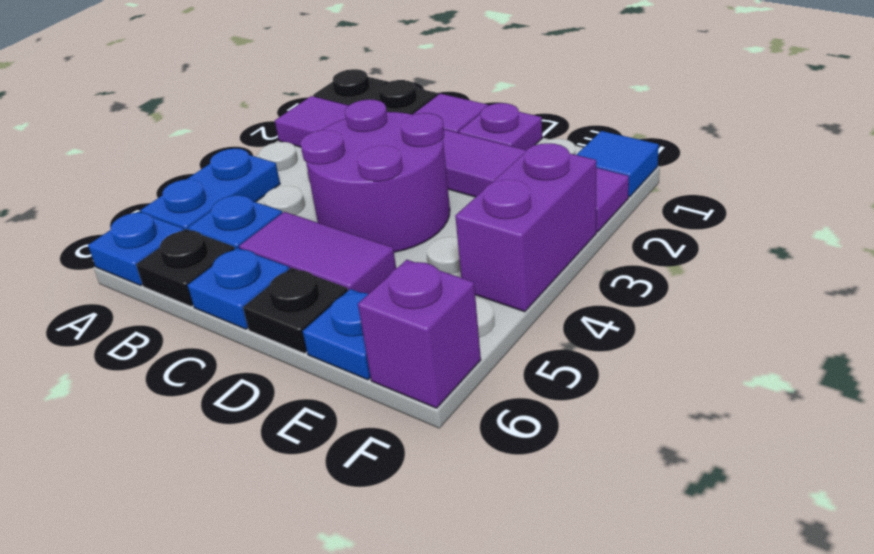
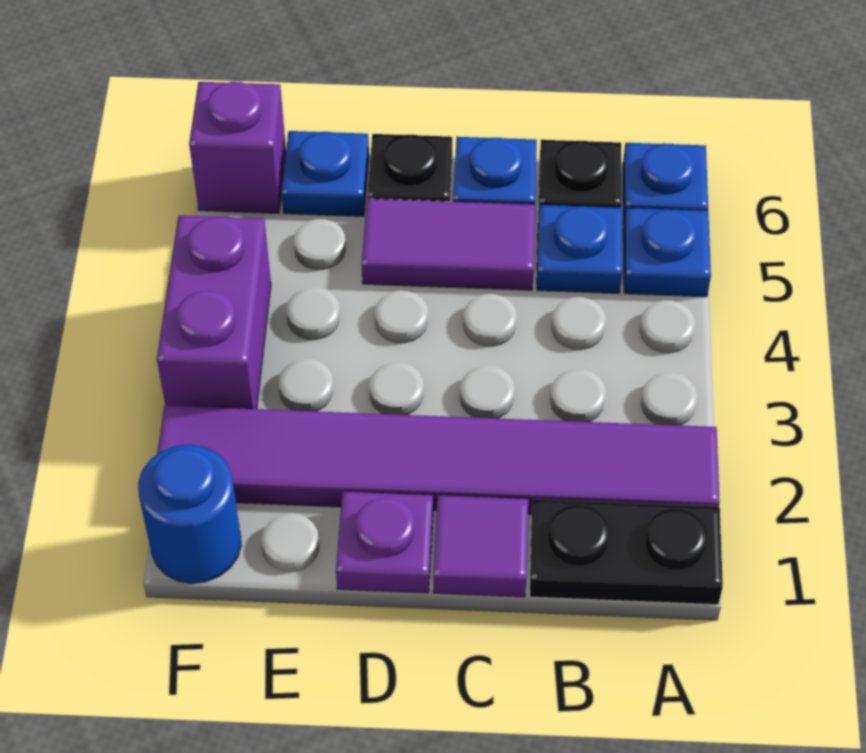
blue 1x2 plate [140,149,280,230] -> blue 1x1 plate [623,208,711,297]
purple 2x2 round brick [300,100,450,252] -> none
blue 1x1 tile [577,131,659,197] -> blue 1x1 round brick [138,444,241,583]

